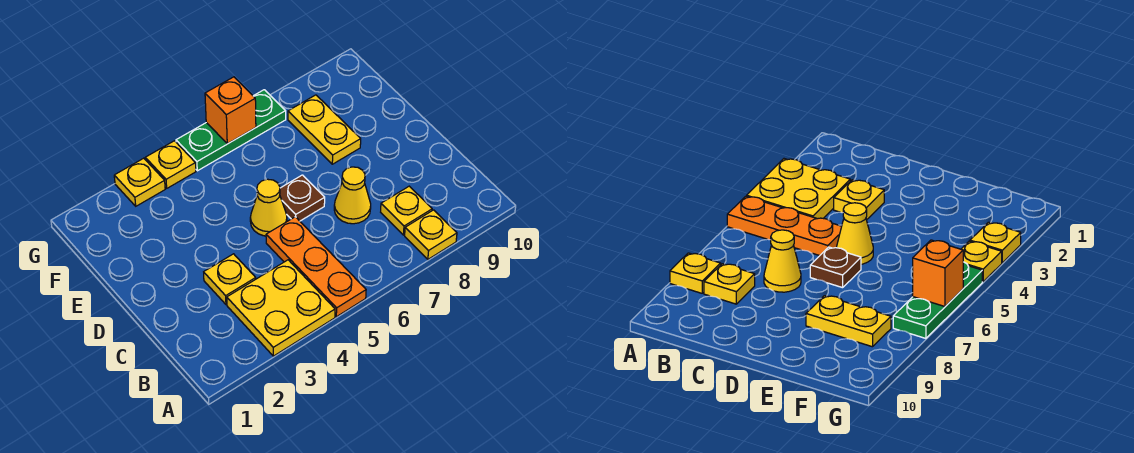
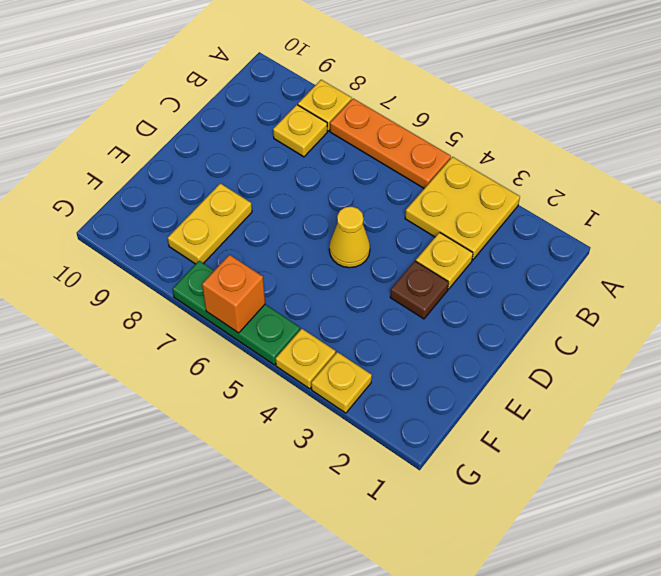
orange 1x3 plate [266,217,366,317] -> orange 1x3 plate turned to [330,99,451,188]
yellow 1x1 cone [334,167,371,224] -> none
brown 1x1 plate [280,175,325,221] -> brown 1x1 plate moved to [390,261,449,319]

